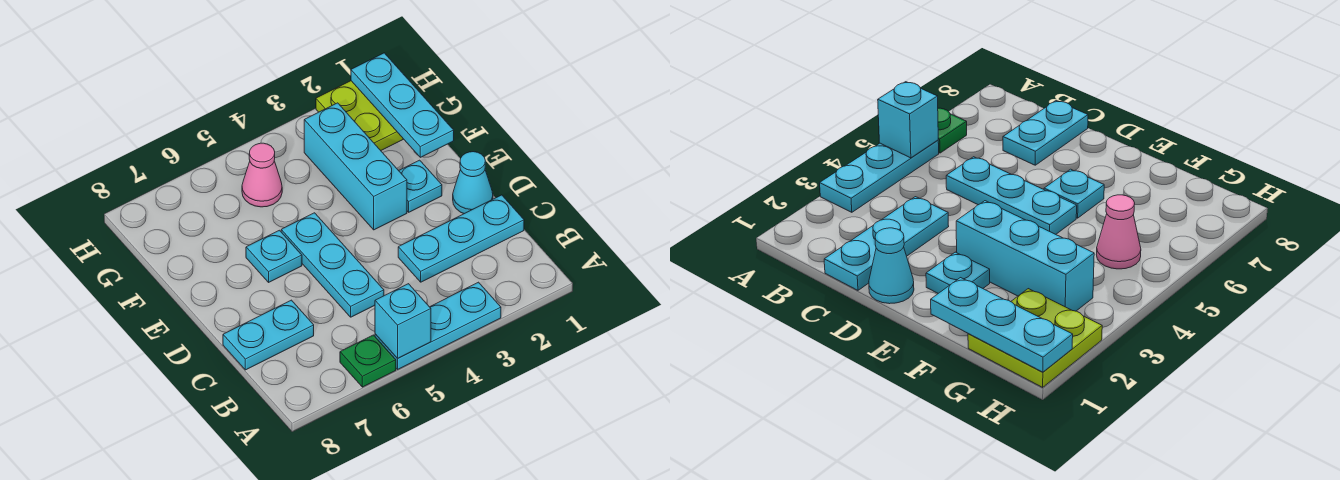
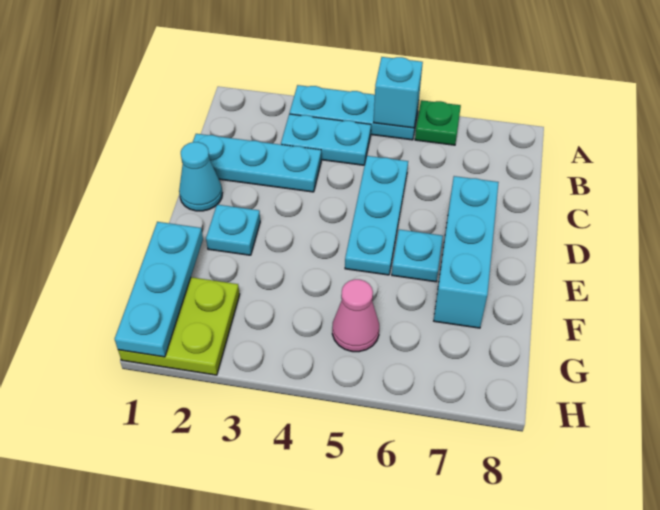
cyan 1x2 plate [223,300,314,370] -> cyan 1x2 plate moved to [281,114,371,165]
cyan 1x3 brick [304,103,407,230] -> cyan 1x3 brick moved to [434,176,499,328]

